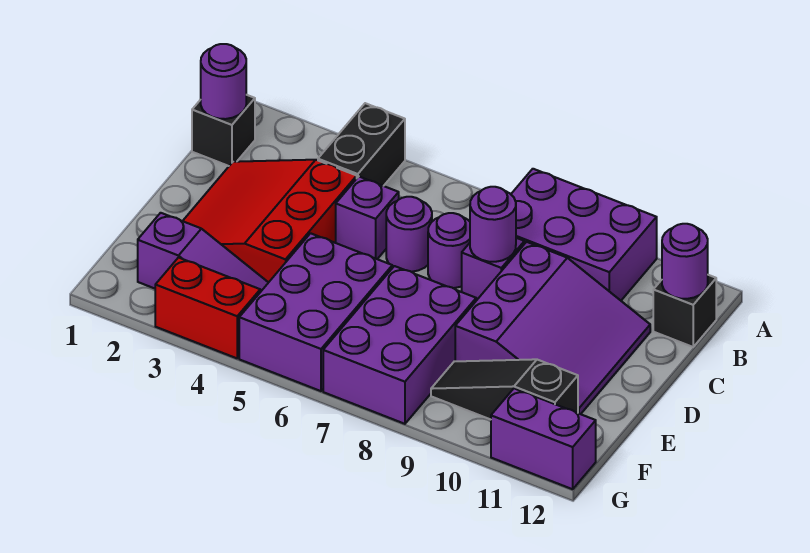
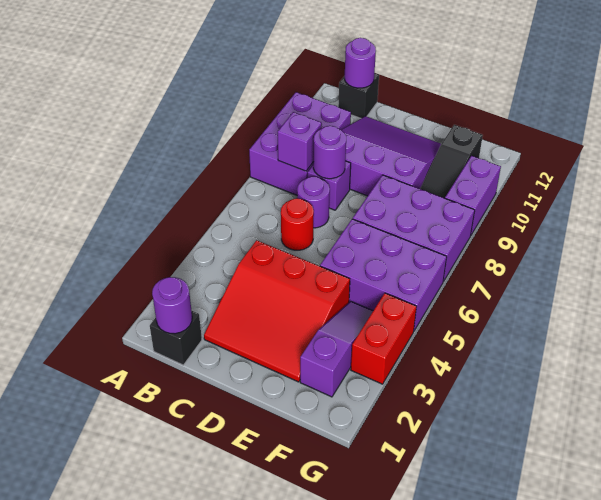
black 1x2 brick [318,103,405,186] -> none
purple 1x1 brick [336,177,399,259] -> purple 1x1 brick moved to [278,112,322,171]
purple 1x1 round brick [386,197,432,272] -> red 1x1 round brick [281,198,314,250]
purple 1x2 brick [491,388,596,489] -> purple 1x2 brick moved to [445,156,501,235]

